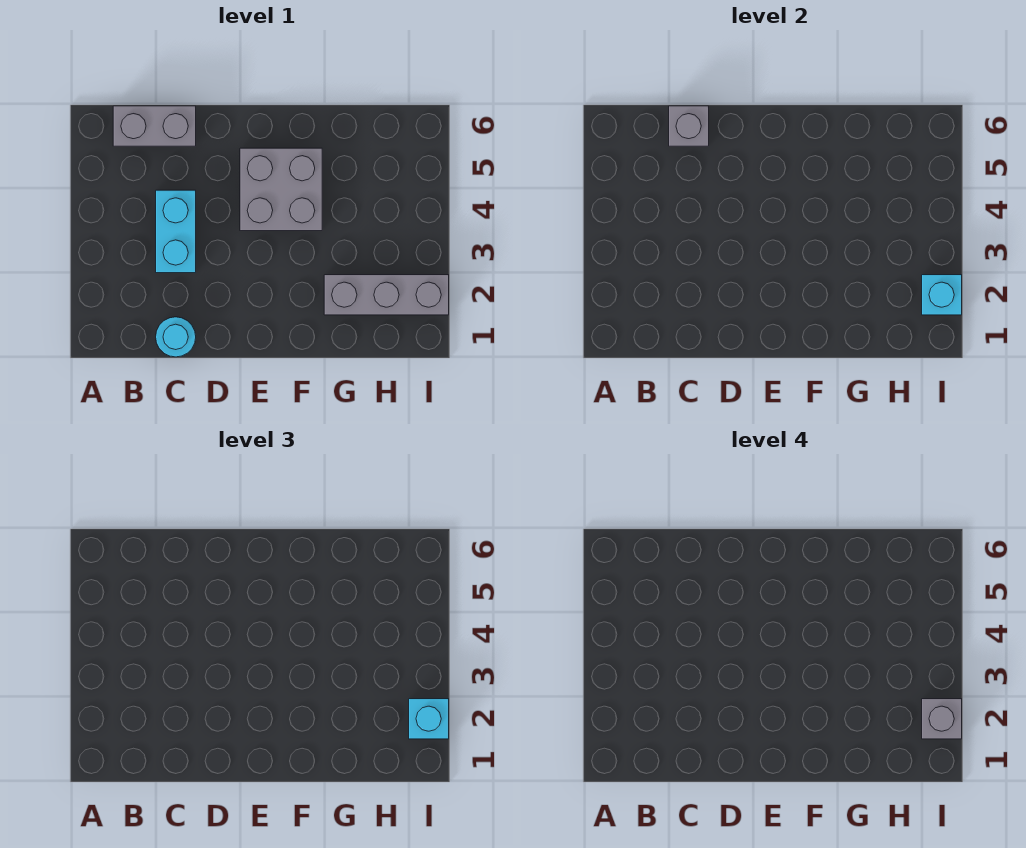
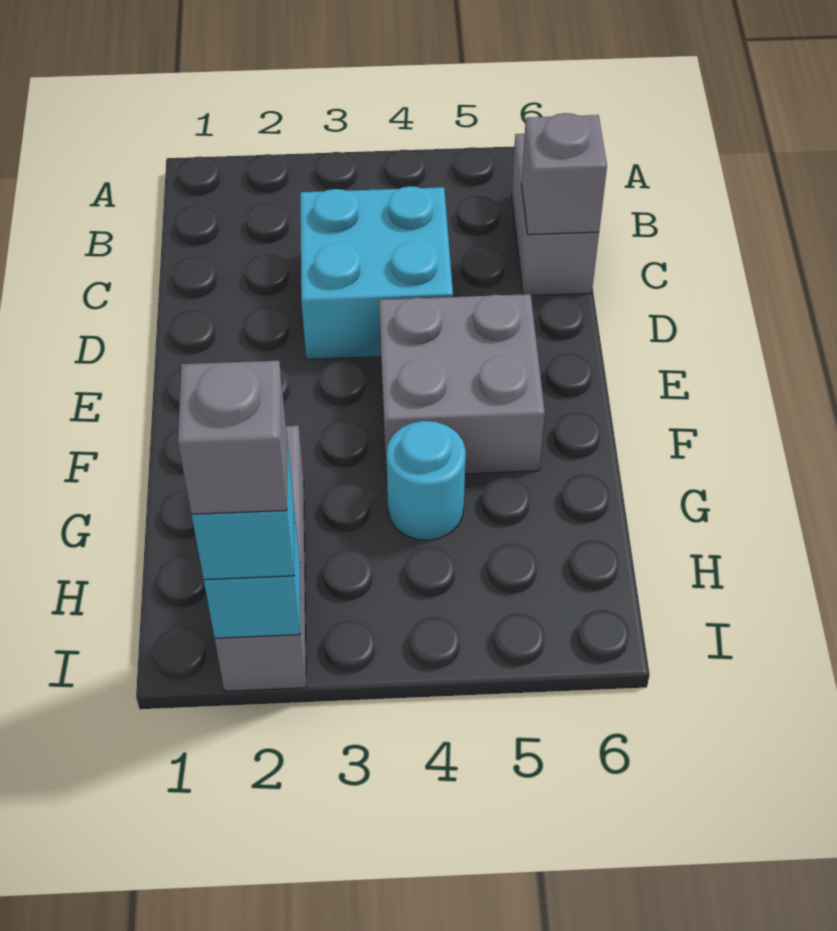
cyan 1x1 round brick [156,317,196,357] -> cyan 1x1 round brick moved to [387,421,466,540]
cyan 1x2 brick [156,190,196,273] -> cyan 2x2 brick [300,186,453,359]

